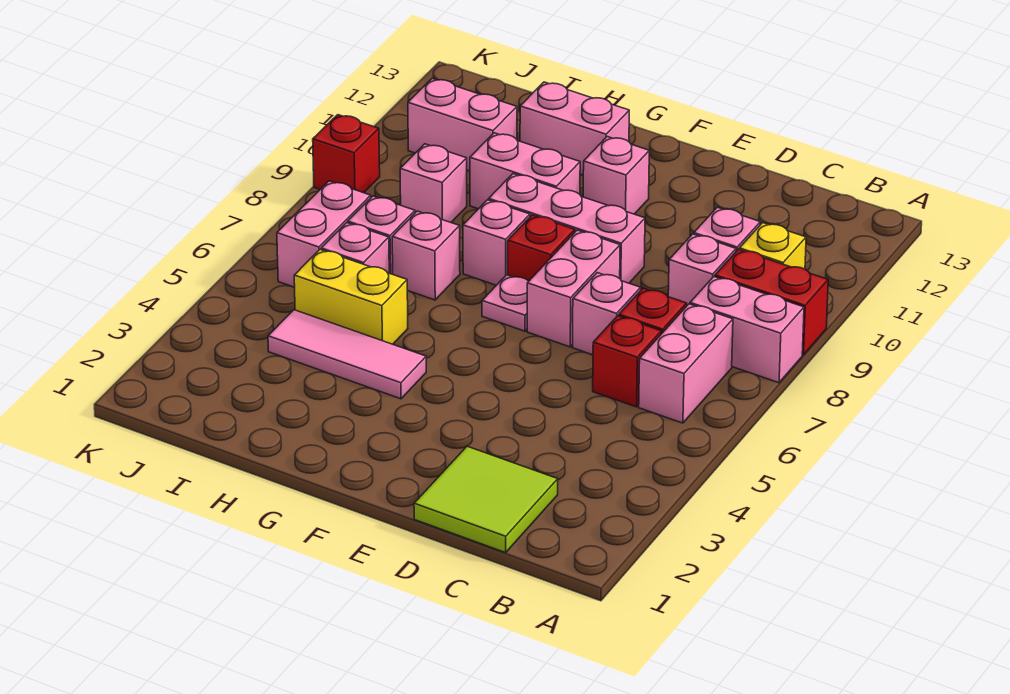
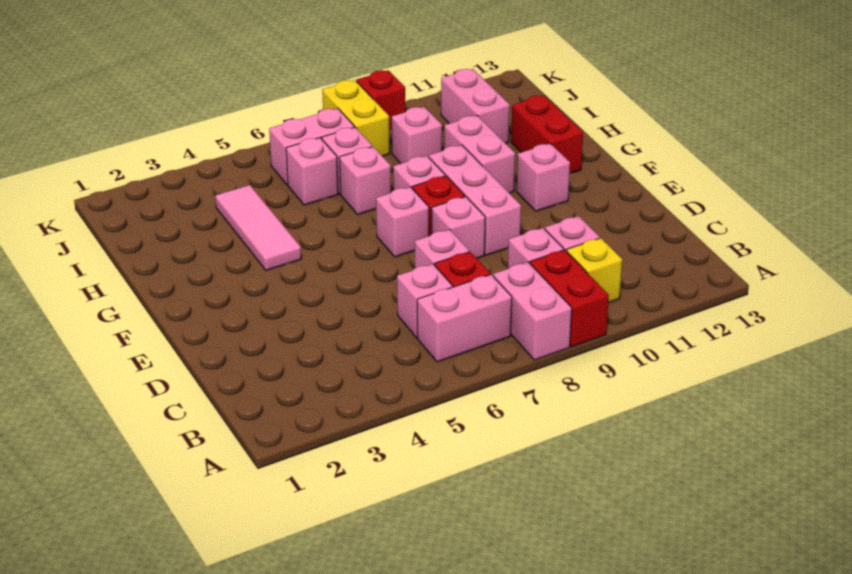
lime 2x2 tile [414,446,558,553] -> none
red 1x1 brick [593,316,662,407] -> pink 1x1 brick [397,264,453,338]
pink 1x2 brick [527,230,620,347] -> pink 1x1 brick [432,197,485,258]
pink 1x1 plate [482,275,529,331] -> pink 1x1 brick [376,187,429,257]
pink 1x2 brick [520,82,629,175] -> red 1x2 brick [511,95,583,174]
yellow 1x2 brick [294,249,408,344] -> yellow 1x2 brick moved to [322,80,390,156]

